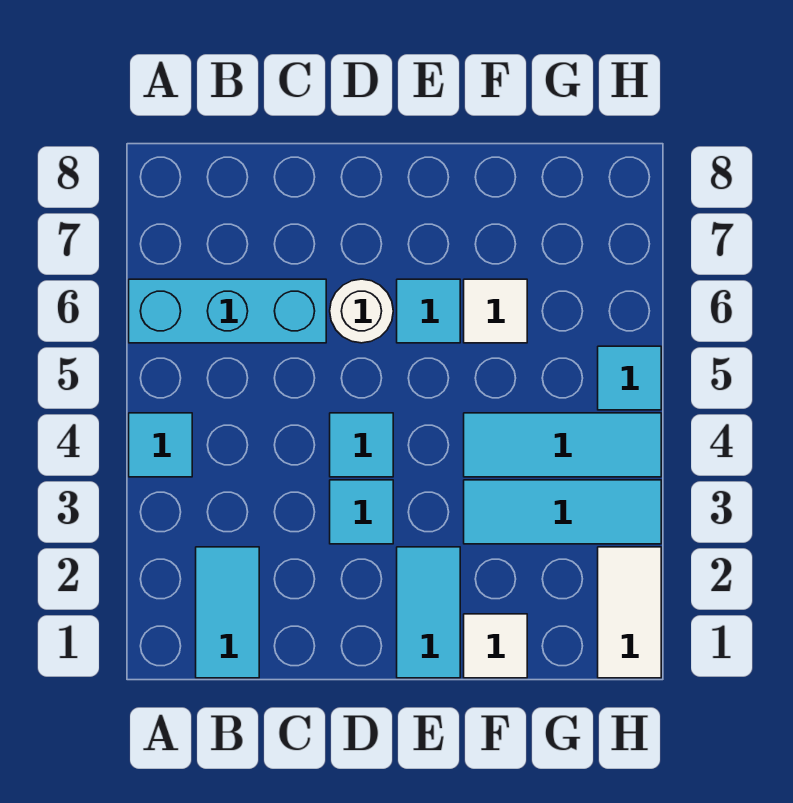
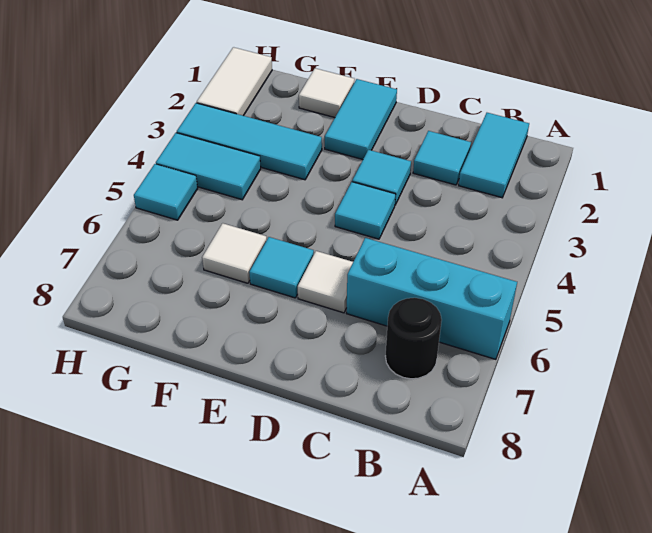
cyan 1x1 tile [129,413,192,477] -> cyan 1x1 tile moved to [413,131,471,185]
none -> black 1x1 round brick [385,298,442,379]
white 1x1 round brick [330,279,393,343] -> white 1x1 tile [298,251,353,313]
cyan 1x3 tile [464,413,661,477] -> cyan 1x2 tile [156,133,261,200]

